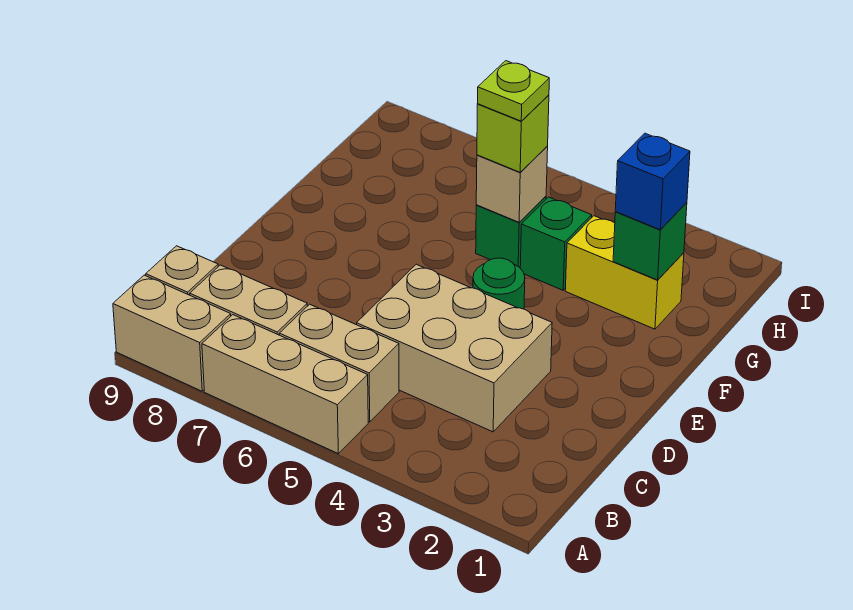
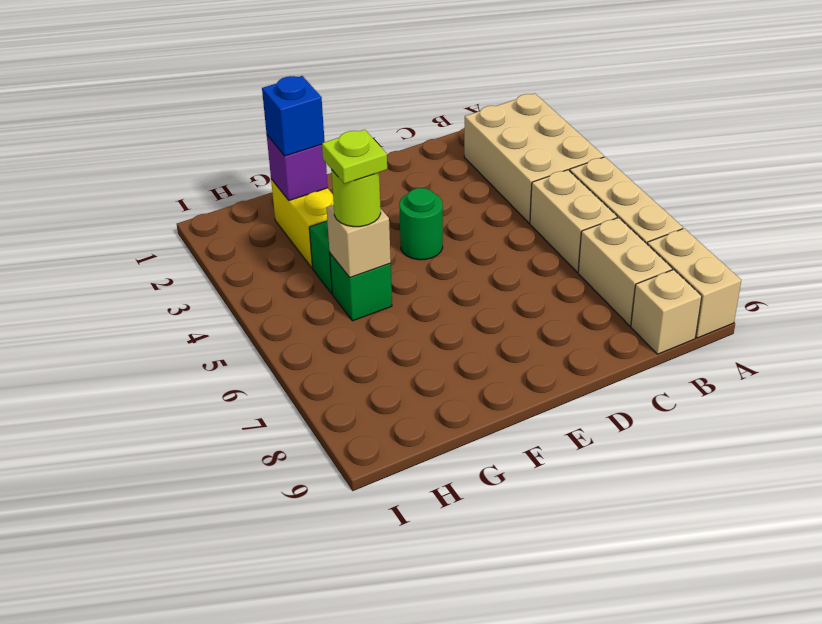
tan 2x3 brick [357,264,552,432] -> tan 2x3 brick moved to [464,93,604,223]
green 1x1 brick [613,203,687,280] -> purple 1x1 brick [267,135,328,201]
lime 1x1 brick [477,95,549,172] -> lime 1x1 round brick [331,169,381,227]

